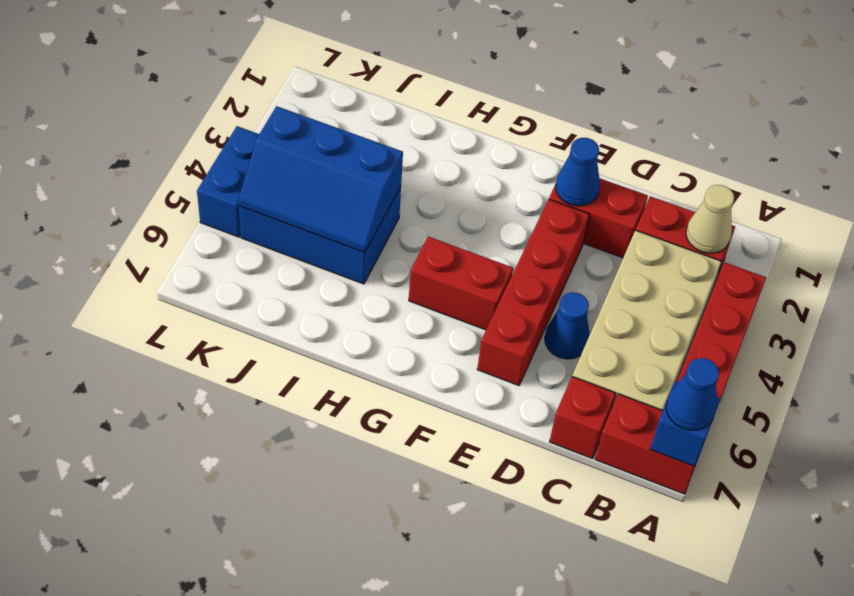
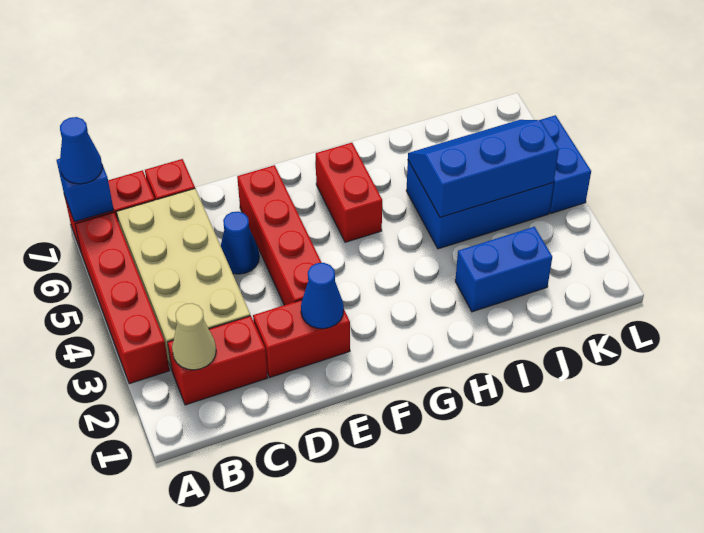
red 1x2 brick [409,237,513,330] -> red 1x2 brick turned to [316,143,382,242]
none -> blue 1x2 brick [455,227,552,312]

